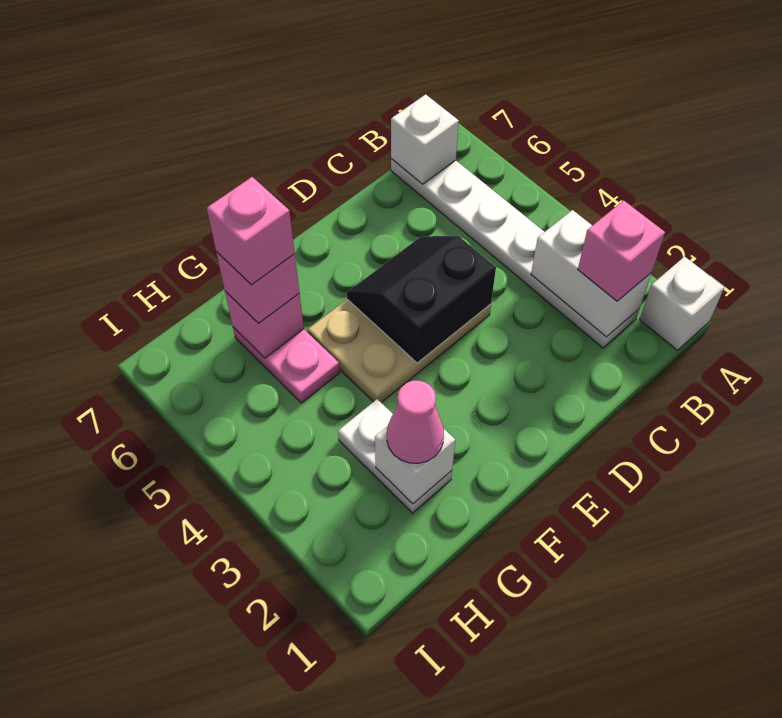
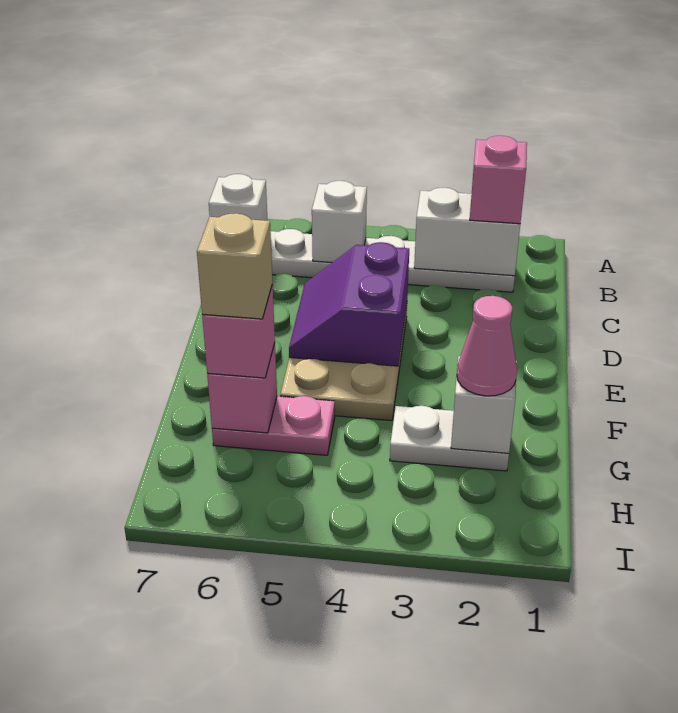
white 1x1 brick [640,257,724,350] -> white 1x1 brick moved to [312,181,367,263]
black 2x2 slope [347,236,496,363] -> purple 2x2 slope [289,242,409,366]
pink 1x1 brick [207,177,295,285] -> tan 1x1 brick [197,213,273,319]

